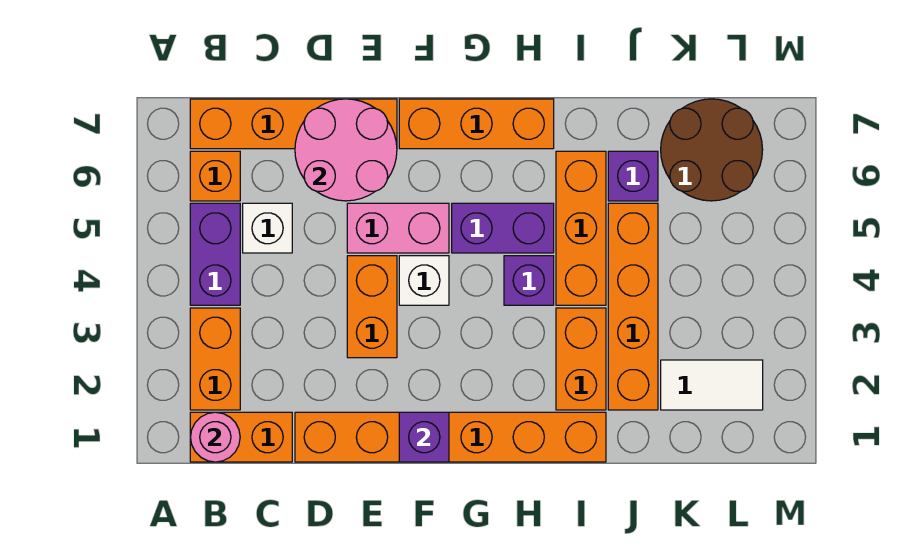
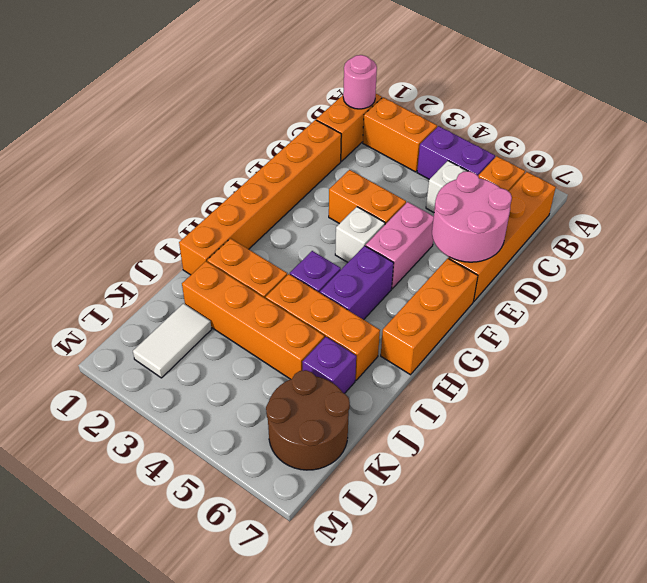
purple 1x1 brick [399,412,449,462] -> none

